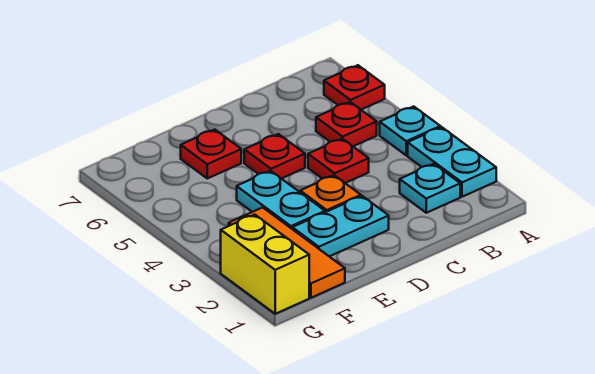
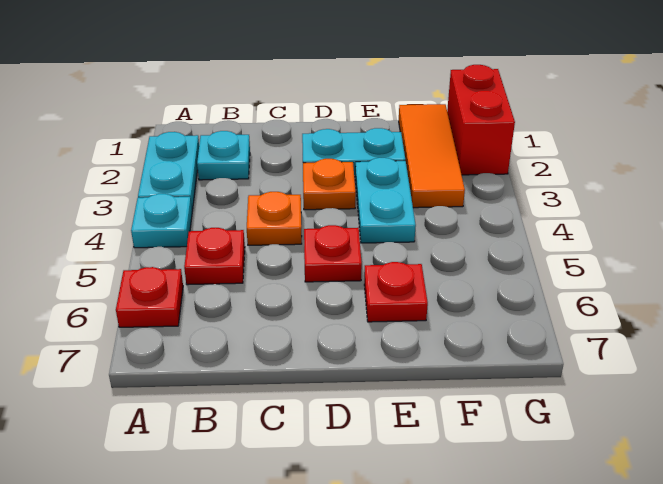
red 1x1 plate [308,139,369,183] -> orange 1x1 plate [247,192,302,245]
yellow 1x2 brick [221,215,309,314] -> red 1x2 brick [447,65,515,175]

